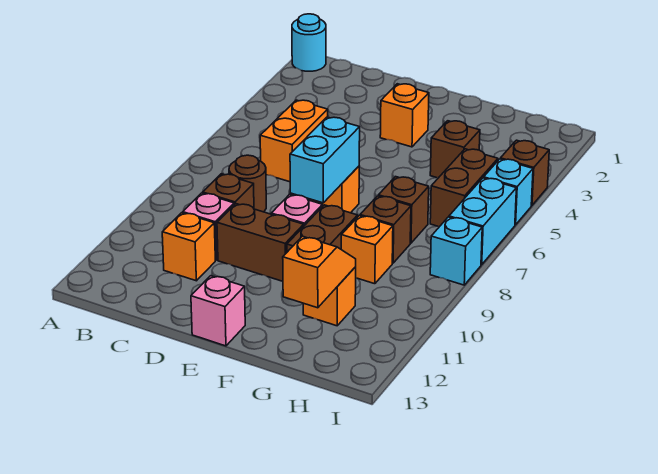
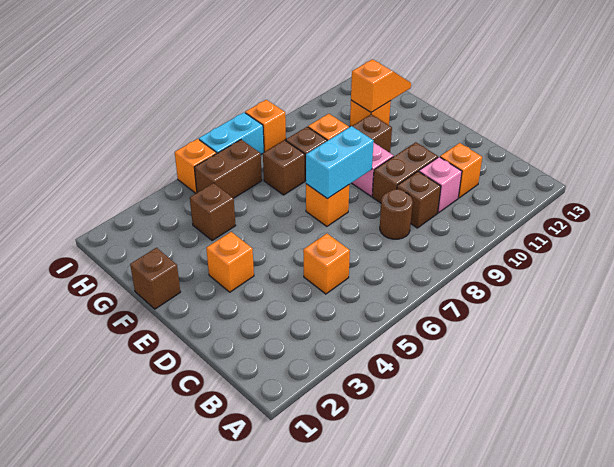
cyan 1x1 round brick [292,14,326,71] -> none
orange 1x2 brick [260,100,328,182] -> orange 1x1 brick [303,234,350,294]
brown 1x2 brick [217,204,304,281] -> brown 1x2 brick turned to [372,142,438,203]
pink 1x1 brick [191,276,245,346] -> none
orange 1x2 slope [283,236,356,308] -> orange 1x2 slope turned to [351,59,411,112]
brown 1x1 brick [500,140,549,205] -> brown 1x1 brick moved to [130,248,180,309]
cyan 1x1 brick [484,159,533,225] -> orange 1x1 brick [175,139,217,193]
cyan 1x1 brick [430,217,482,285] -> orange 1x1 brick [245,100,286,152]

